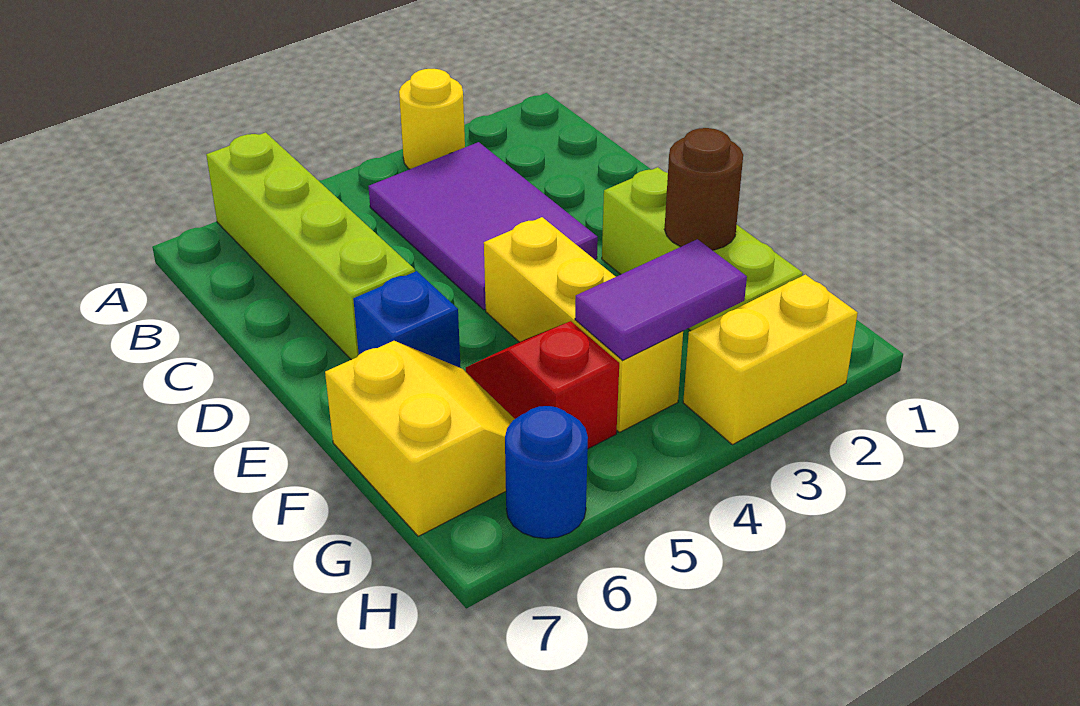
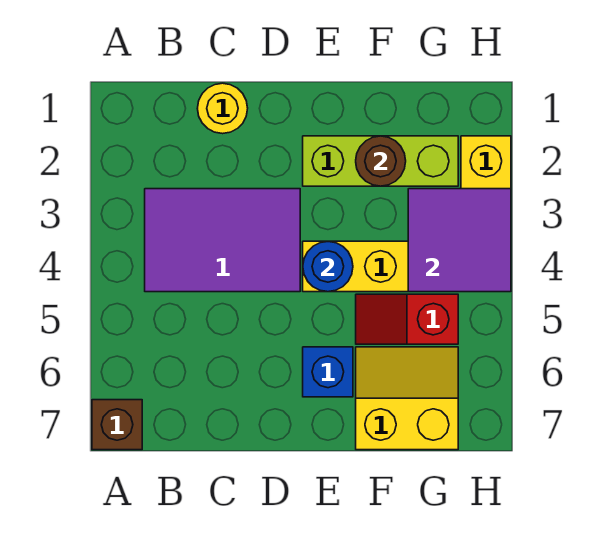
yellow 1x1 round brick [399,69,465,169] -> yellow 1x1 round brick moved to [197,83,248,134]
lime 1x4 brick [206,132,415,360] -> none
none -> brown 1x1 brick [92,400,142,450]
purple 1x2 tile [575,239,747,360] -> purple 2x2 tile [408,189,511,292]
blue 1x1 round brick [505,406,588,539] -> blue 1x1 round brick moved to [303,241,353,292]

